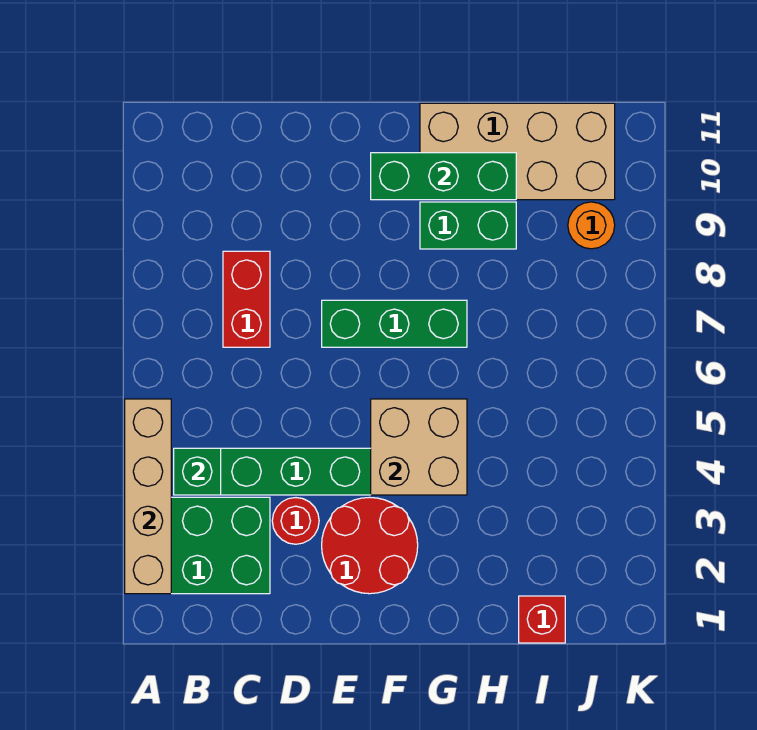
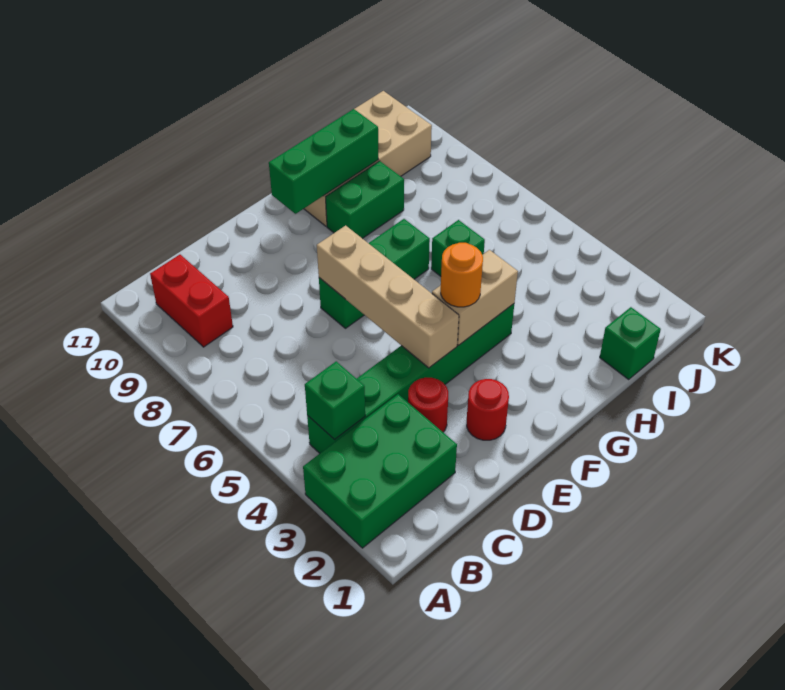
tan 1x4 brick [125,399,171,594] -> tan 1x4 brick moved to [317,225,459,368]
red 1x2 brick [223,251,270,347] -> red 1x2 brick moved to [150,255,233,347]
red 2x2 round brick [322,497,418,594] -> red 1x1 round brick [467,379,509,440]
tan 2x2 brick [371,399,467,495] -> tan 1x2 brick [432,250,518,345]
none -> green 1x1 brick [431,220,485,276]
red 1x1 brick [519,596,565,643] -> green 1x1 brick [600,307,661,379]
orange 1x1 round brick [568,202,615,249] -> orange 1x1 round brick moved to [441,243,483,307]

